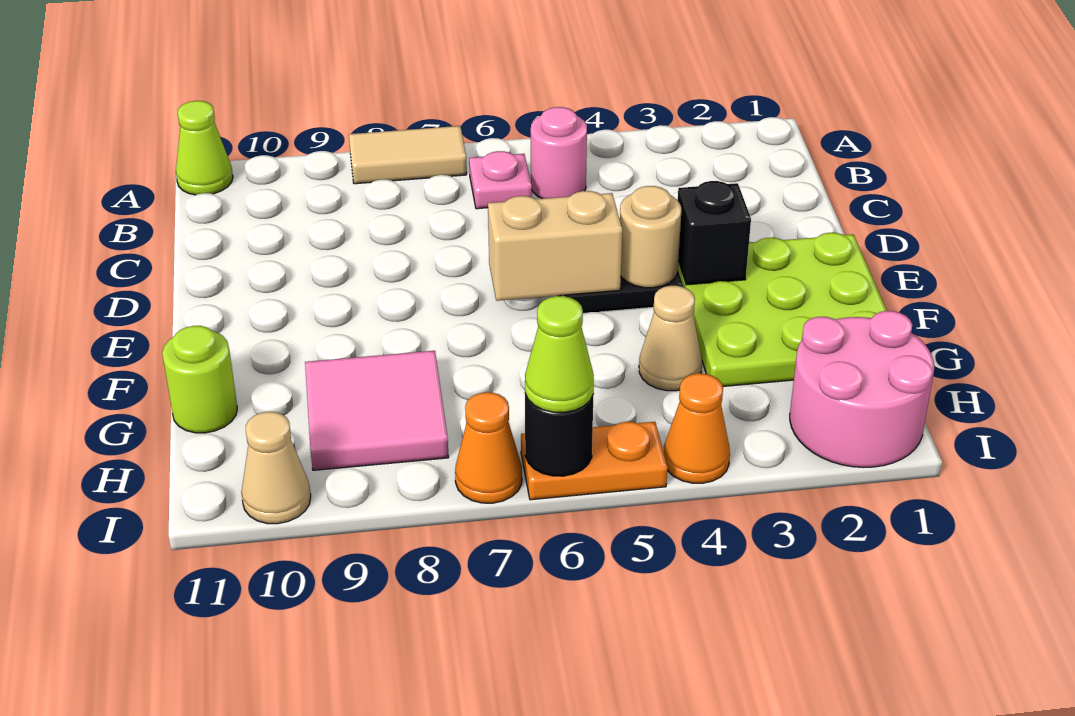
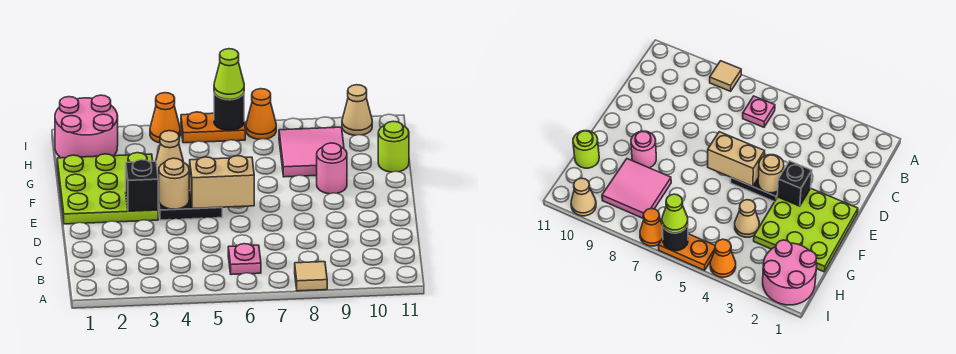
tan 1x2 tile [349,126,467,184] -> tan 1x1 tile [295,262,327,291]
lime 1x1 cone [176,101,233,195] -> none
pink 1x1 round brick [531,107,587,199] -> pink 1x1 round brick moved to [317,143,347,194]

